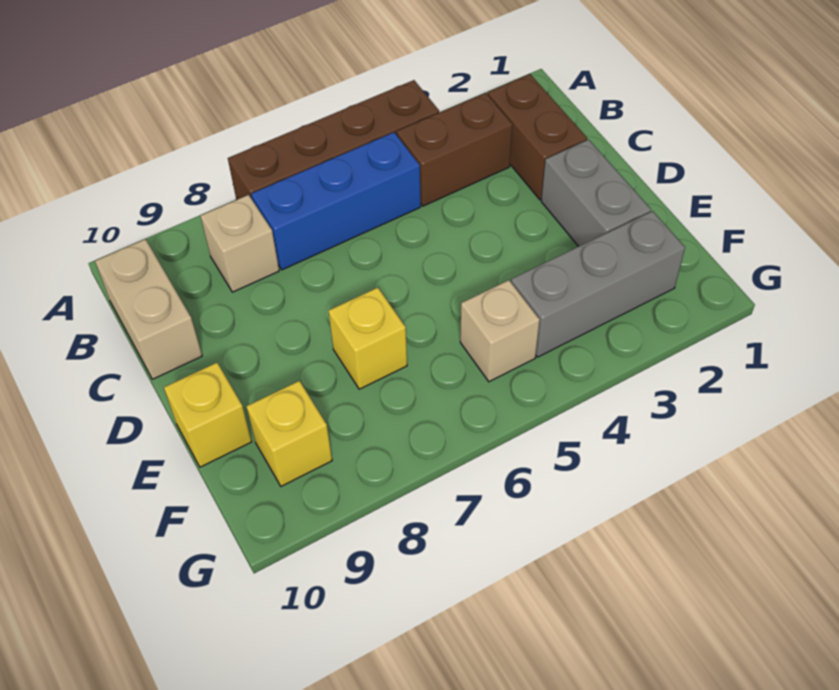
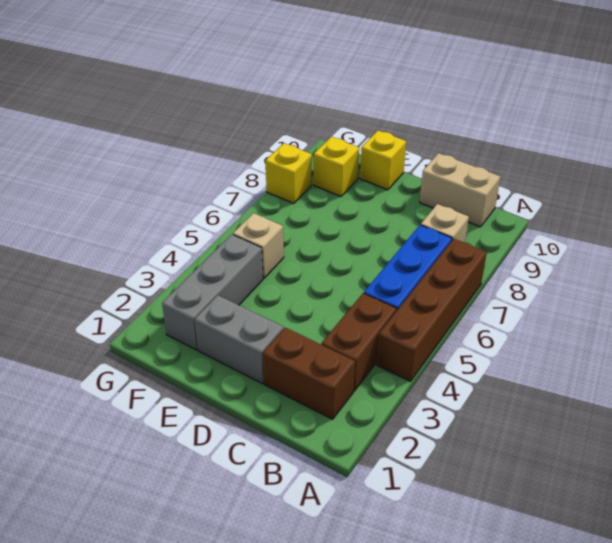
yellow 1x1 brick [329,288,407,389] -> yellow 1x1 brick moved to [265,143,312,203]

